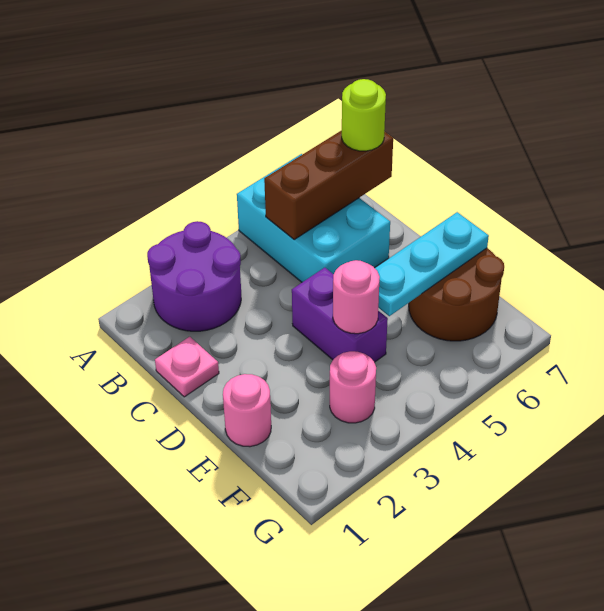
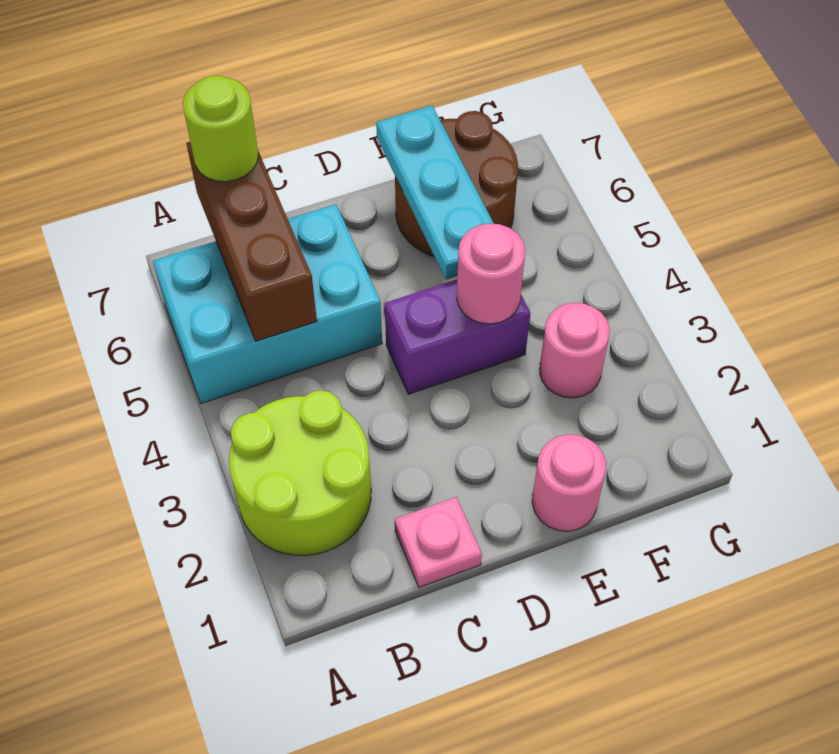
purple 2x2 round brick [147,221,241,331] -> lime 2x2 round brick [229,391,371,556]

